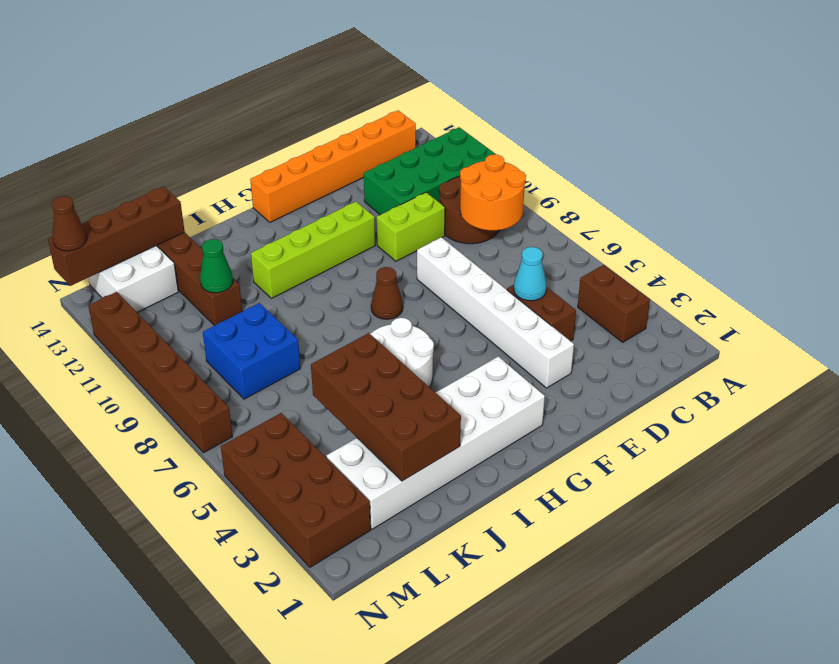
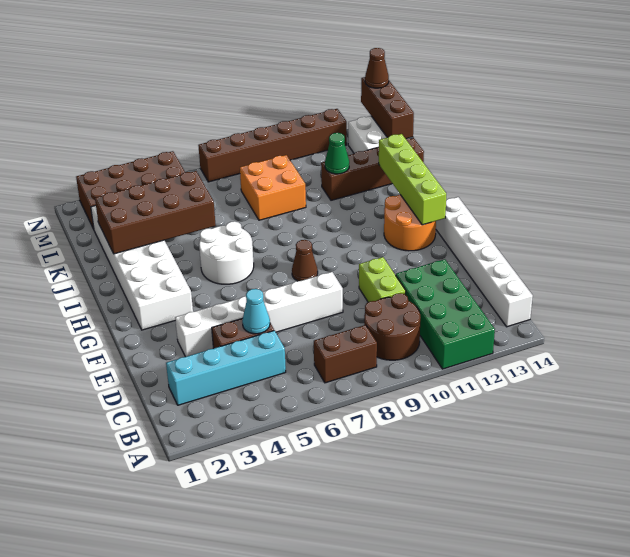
brown 1x2 brick [578,265,650,342] -> brown 1x2 brick moved to [314,325,377,383]
orange 2x2 round brick [460,154,526,230] -> orange 2x2 round brick moved to [384,195,436,251]
orange 1x6 brick [250,111,416,222] -> white 1x6 brick [436,197,533,327]
none -> cyan 1x4 brick [166,331,286,405]
lime 1x4 brick [251,202,375,298] -> lime 1x4 brick moved to [379,134,446,225]
blue 2x2 brick [203,303,300,399] -> orange 2x2 brick [240,155,306,220]
brown 1x4 brick [48,186,185,286] -> brown 1x3 brick [361,77,414,139]

